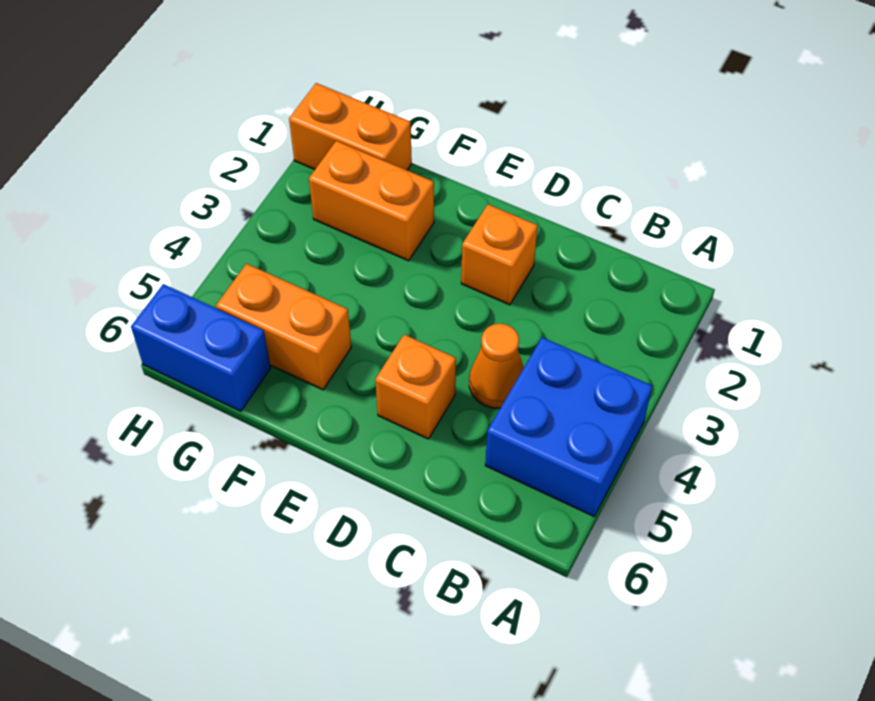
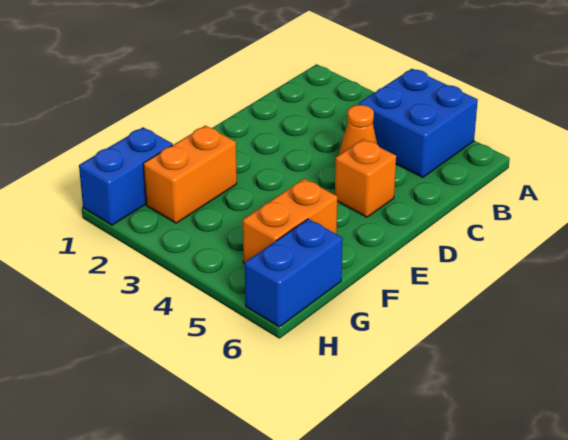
orange 1x1 brick [461,204,538,305] -> none
orange 1x2 brick [289,83,412,170] -> blue 1x2 brick [79,127,173,225]

